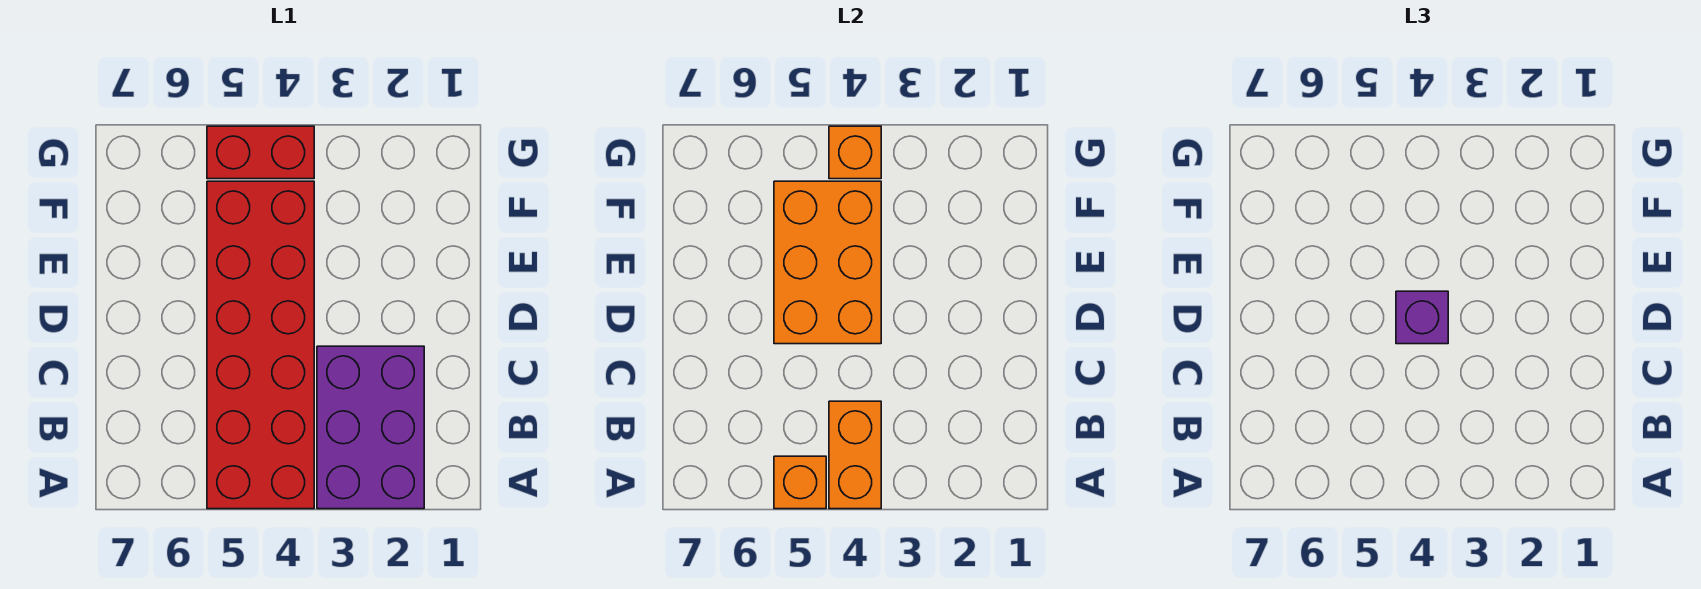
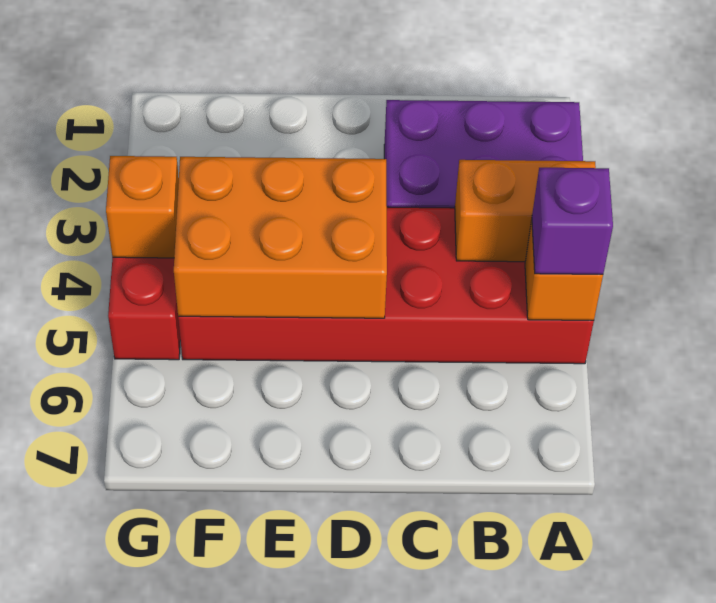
purple 1x1 brick [1396,291,1448,344] -> purple 1x1 brick moved to [532,168,613,274]

